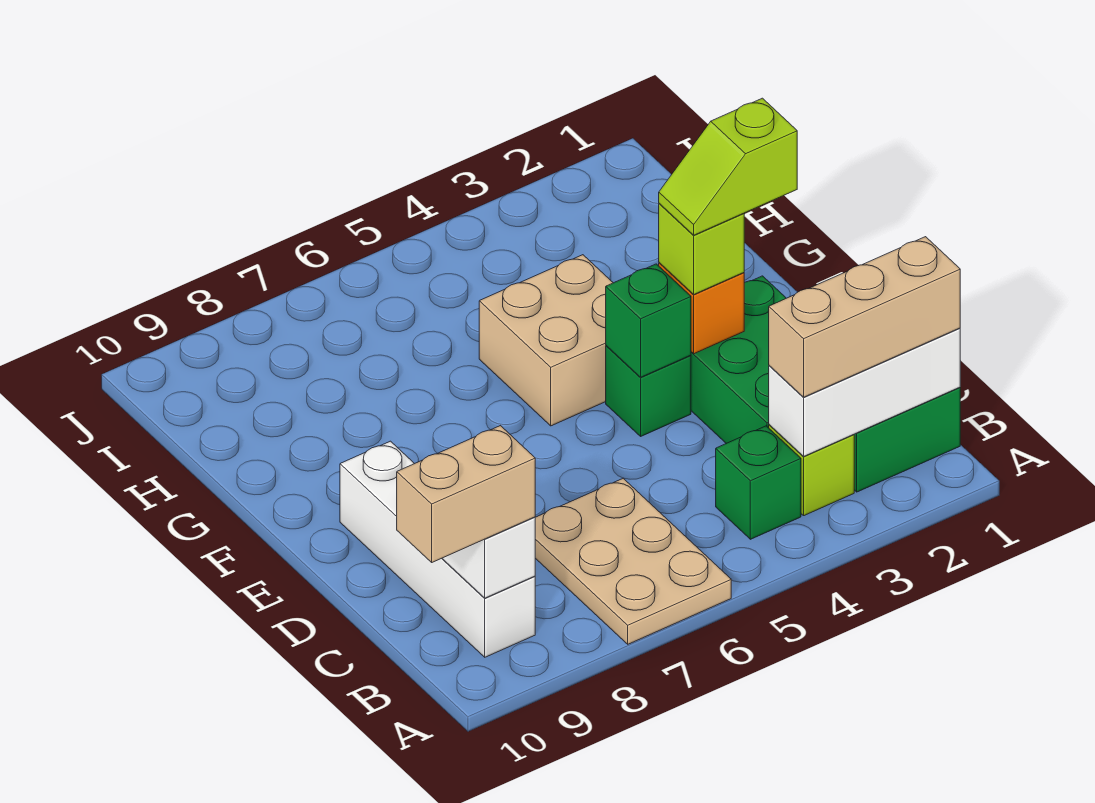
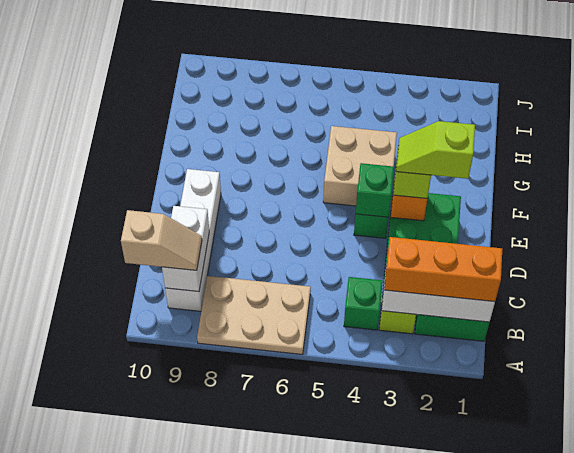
tan 2x3 plate [535,478,731,644] -> tan 2x3 plate turned to [197,276,311,354]
tan 1x3 brick [769,237,960,397] -> orange 1x3 brick [384,237,502,302]
tan 1x2 brick [397,426,535,562] -> tan 1x2 slope [121,210,202,270]

